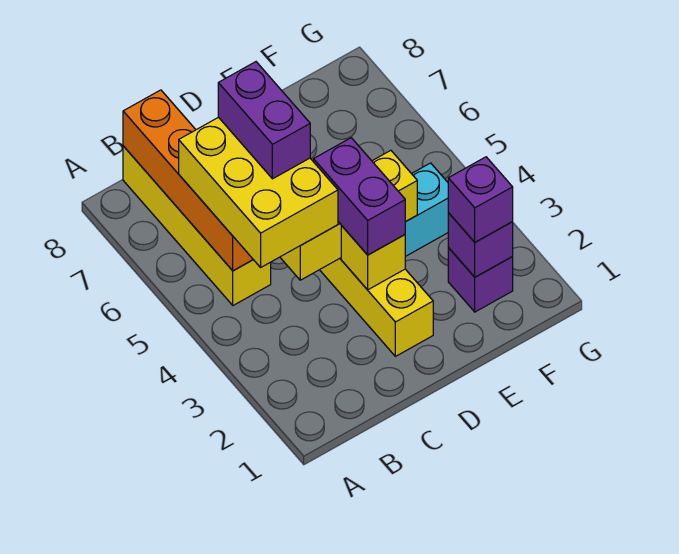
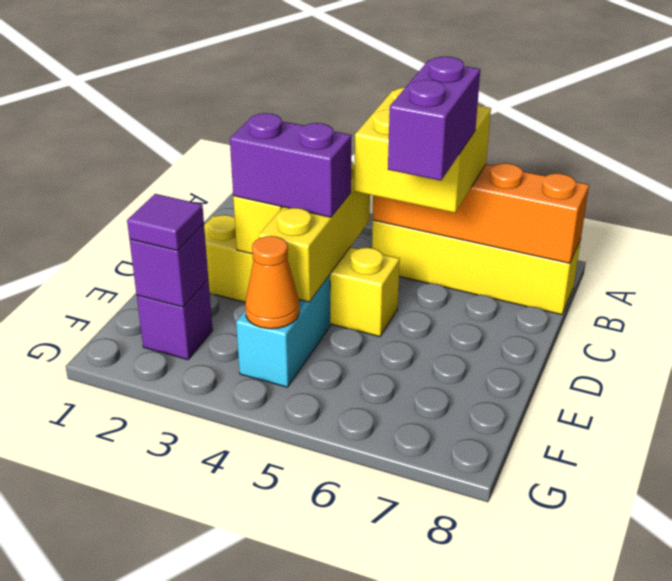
yellow 2x3 brick [179,117,338,267] -> yellow 2x2 brick [354,88,491,213]
purple 1x2 brick [218,62,310,179] -> purple 1x2 brick turned to [388,57,480,181]
purple 1x1 brick [448,157,513,242] -> purple 1x1 tile [127,194,204,251]
none -> orange 1x1 cone [245,236,299,329]

